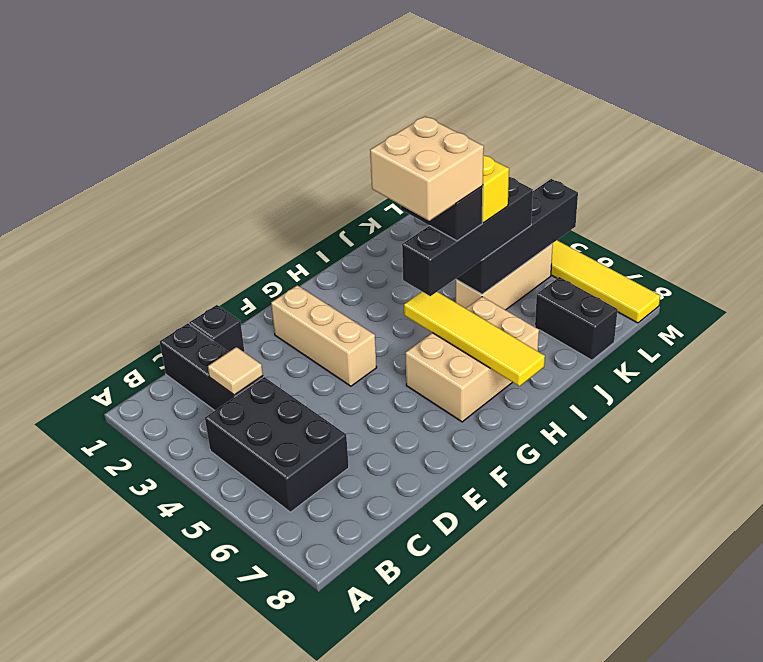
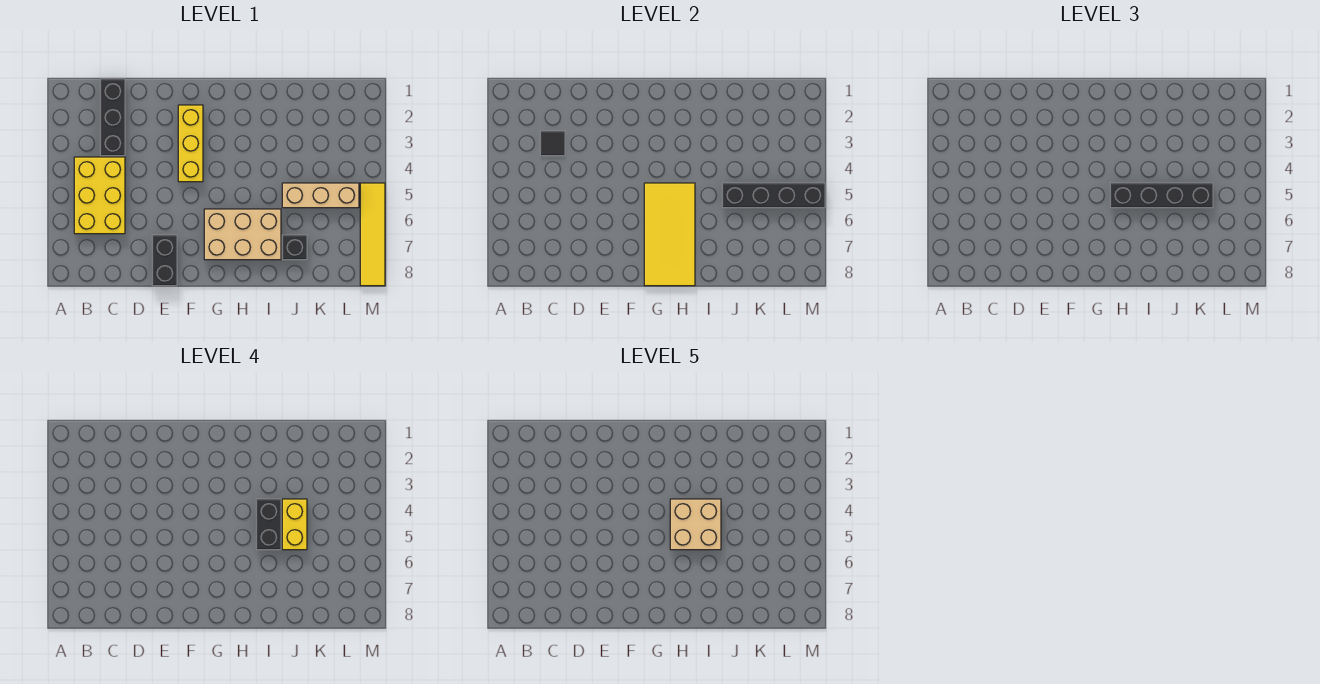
black 2x3 brick [205,377,349,512] -> yellow 2x3 brick [74,157,125,234]
tan 1x1 tile [208,347,263,395] -> black 1x1 tile [540,131,565,156]
black 1x1 brick [189,305,244,352] -> black 1x1 brick moved to [282,235,307,260]
tan 1x3 brick [271,285,377,386] -> yellow 1x3 brick [178,105,203,182]
yellow 1x4 tile [404,292,545,386] -> yellow 2x4 tile [644,183,695,286]
black 1x2 brick [535,277,618,360] -> black 1x2 brick moved to [152,235,177,286]

